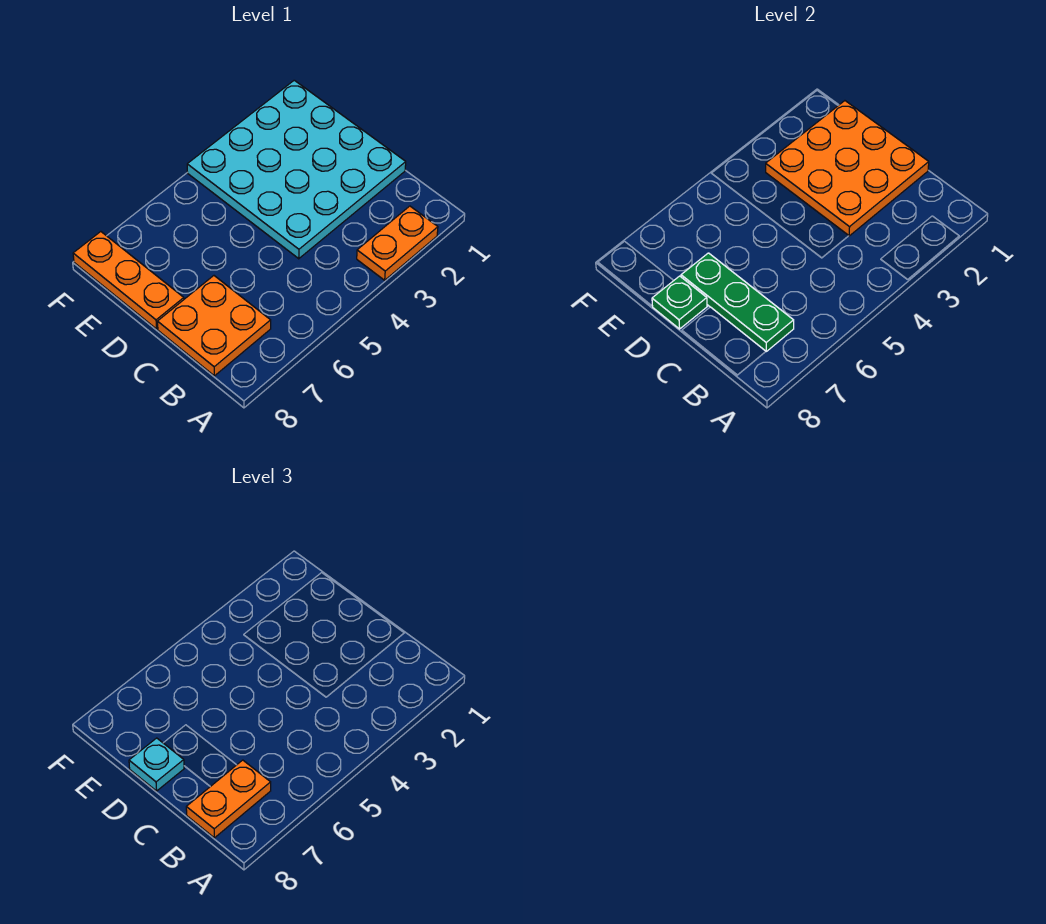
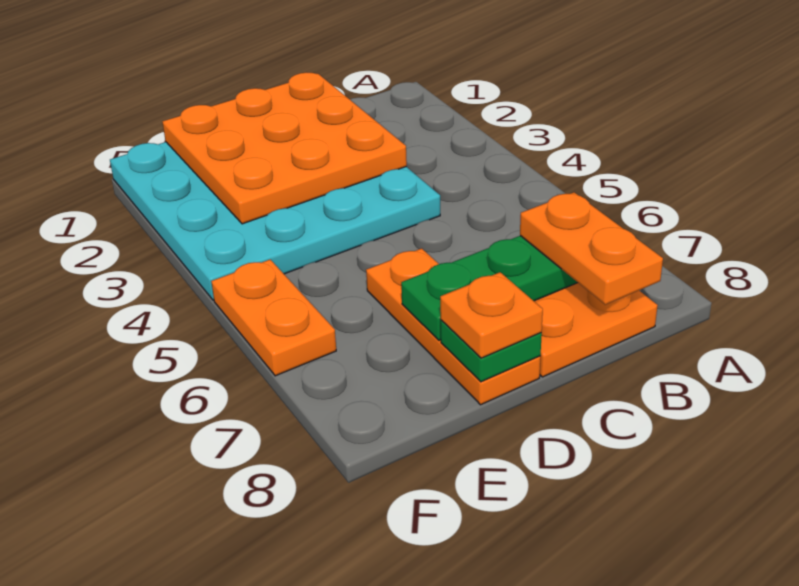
orange 1x2 plate [357,206,438,280] -> orange 1x2 plate moved to [211,260,336,376]
orange 1x3 plate [73,232,184,329] -> orange 1x3 plate turned to [366,248,540,405]
cyan 1x1 plate [129,738,184,791] -> orange 1x1 plate [440,272,543,358]

